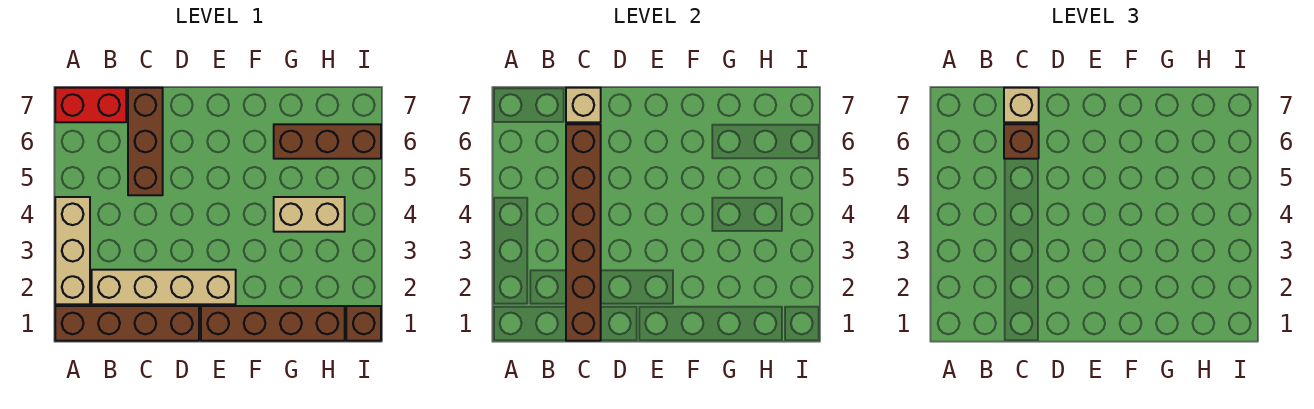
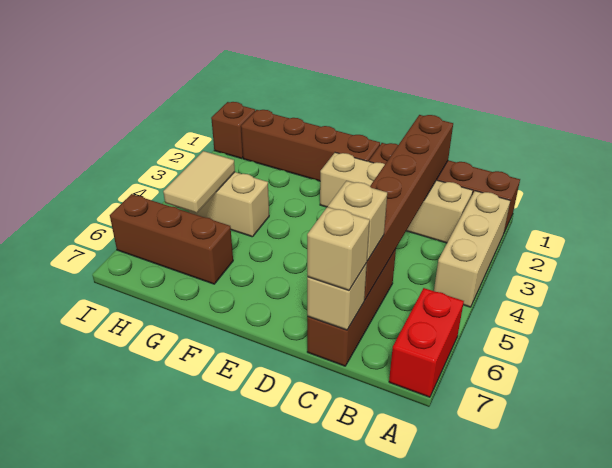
red 1x2 brick [55,88,126,122] -> red 1x2 brick turned to [389,288,464,397]
brown 1x1 brick [1004,124,1039,159] -> tan 1x1 brick [328,181,387,261]
none -> tan 1x2 tile [163,151,235,213]

